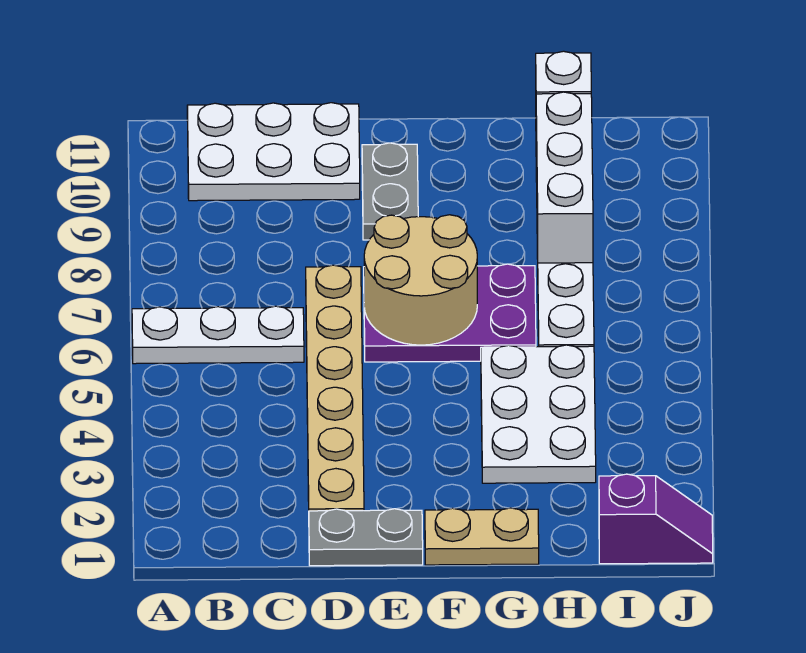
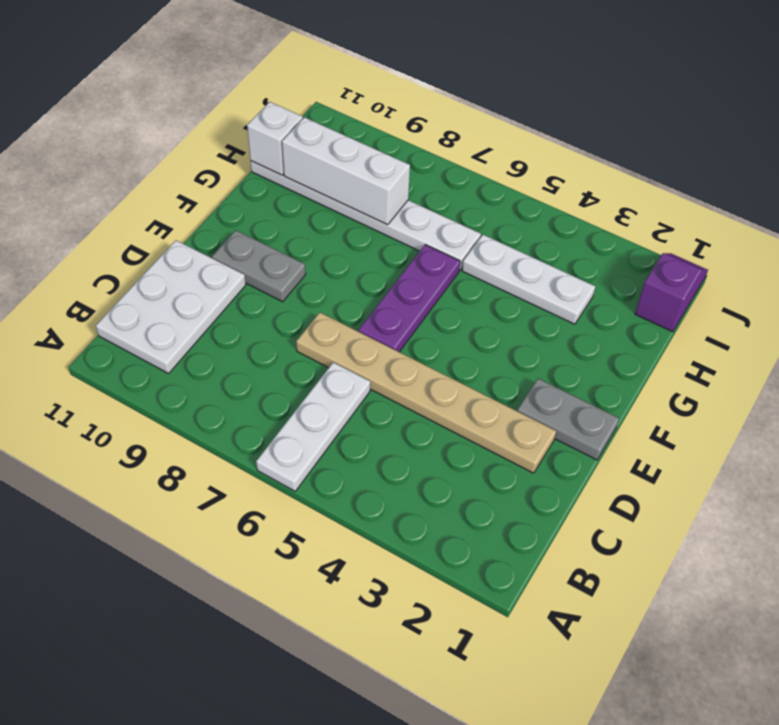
grey 1x2 plate [309,509,423,566] -> grey 1x2 plate turned to [517,379,619,460]
purple 2x3 plate [364,264,536,362] -> purple 1x3 plate [359,245,460,352]
tan 2x2 round brick [364,215,477,345] -> none
tan 1x2 plate [425,508,539,565] -> none
white 2x3 plate [481,345,596,483] -> white 1x3 plate [462,235,595,324]

